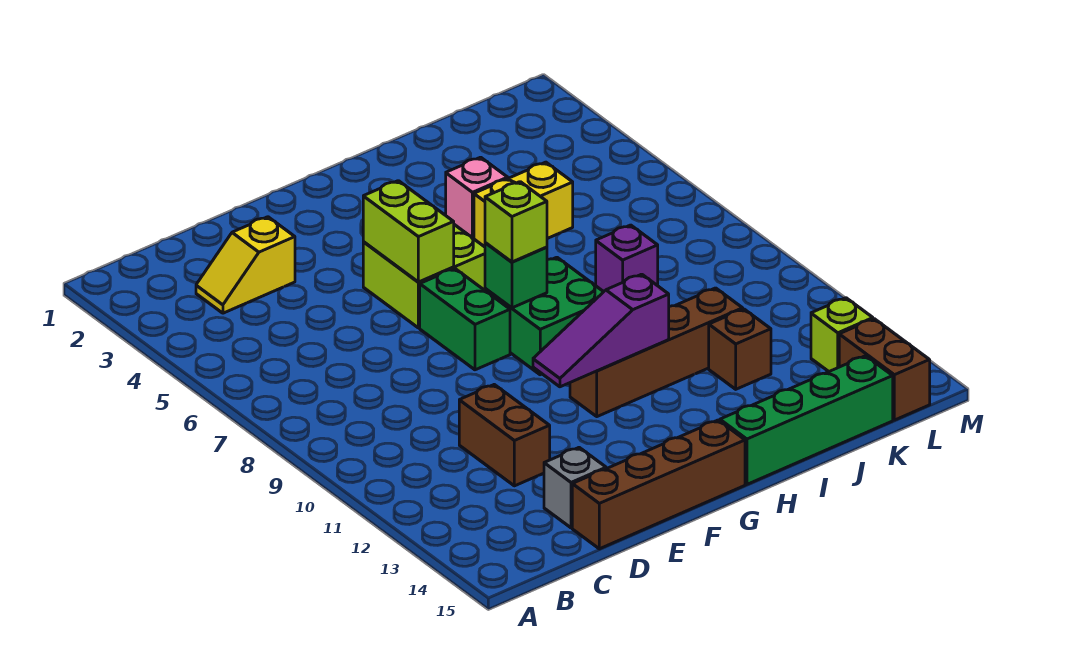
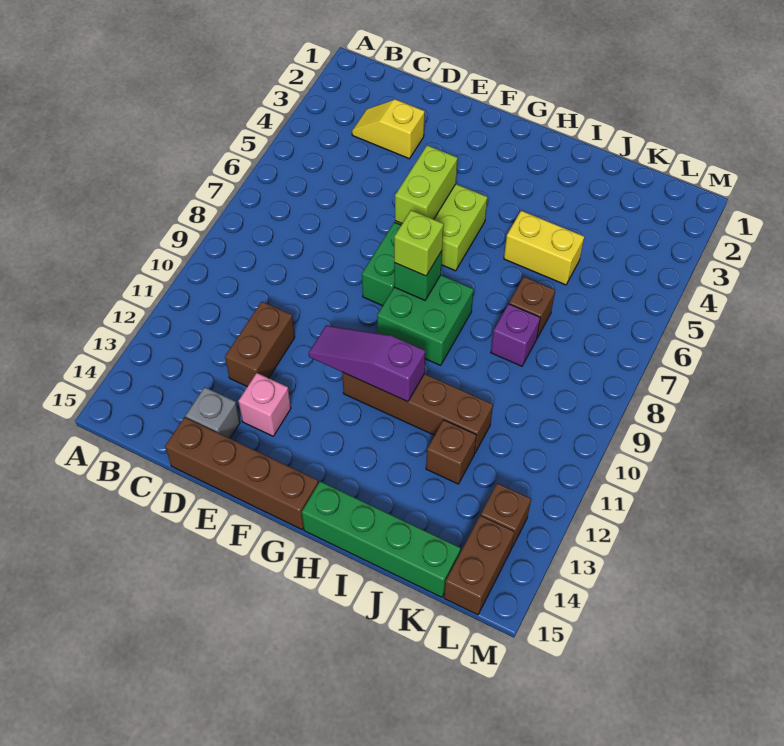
pink 1x1 brick [446,157,508,238] -> pink 1x1 brick moved to [238,373,291,436]
none -> brown 1x1 brick [509,277,555,338]
lime 1x1 brick [811,298,873,371] -> brown 1x1 brick [481,483,531,547]

